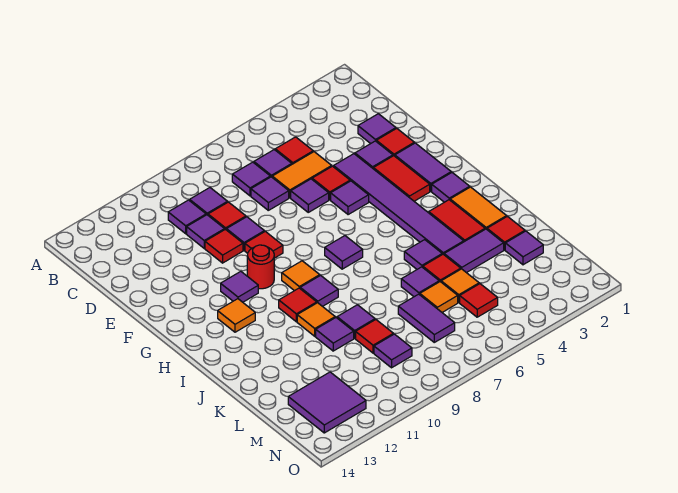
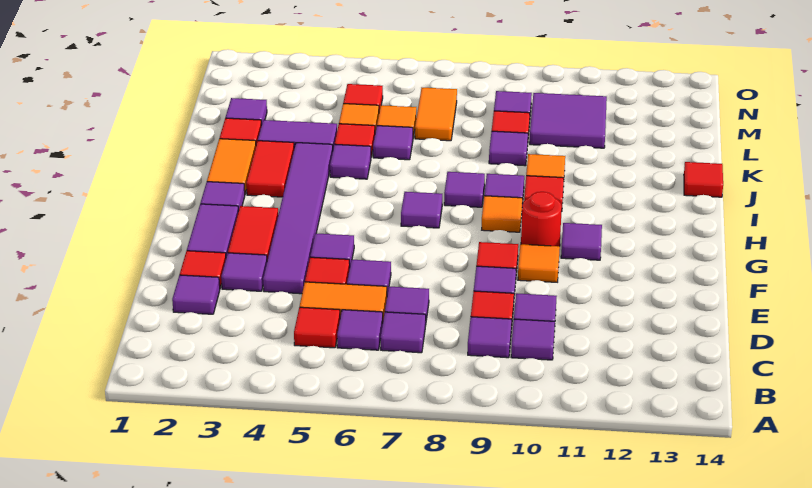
red 1x1 tile [205,229,243,263] -> red 1x1 tile moved to [684,162,723,197]
orange 1x1 tile [218,299,255,332] -> orange 1x1 tile moved to [518,244,560,282]
purple 1x1 tile [316,318,354,351] -> purple 1x1 tile moved to [444,172,485,207]
purple 1x2 tile [398,294,455,342] -> orange 1x2 tile [415,88,457,141]
purple 2x2 tile [288,372,366,433] -> purple 2x2 tile moved to [530,93,607,148]

